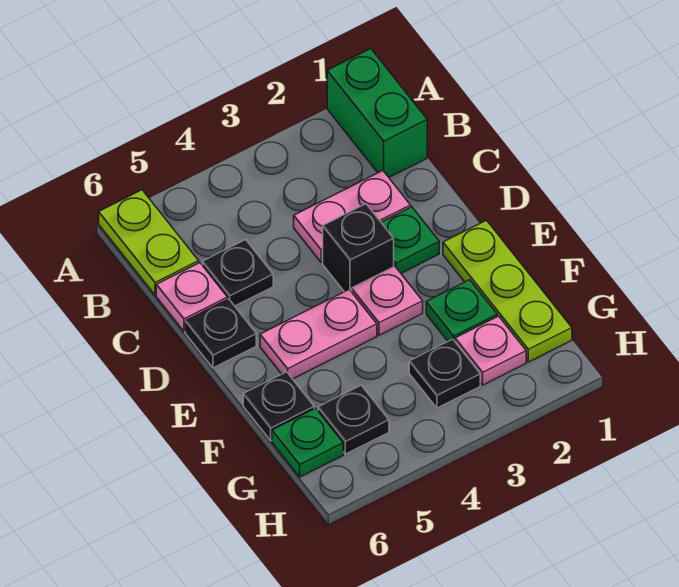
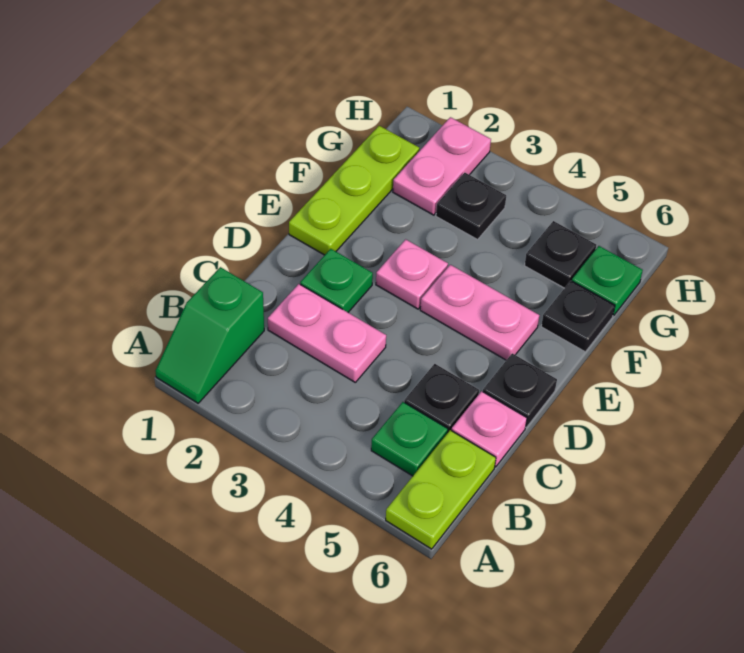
green 1x2 brick [327,48,427,177] -> green 1x2 slope [155,267,264,403]
black 1x1 brick [323,204,394,292] -> none
green 1x1 plate [426,280,497,341] -> green 1x1 plate moved to [371,402,448,476]
pink 1x1 plate [455,316,526,385] -> pink 1x2 plate [393,117,491,215]

